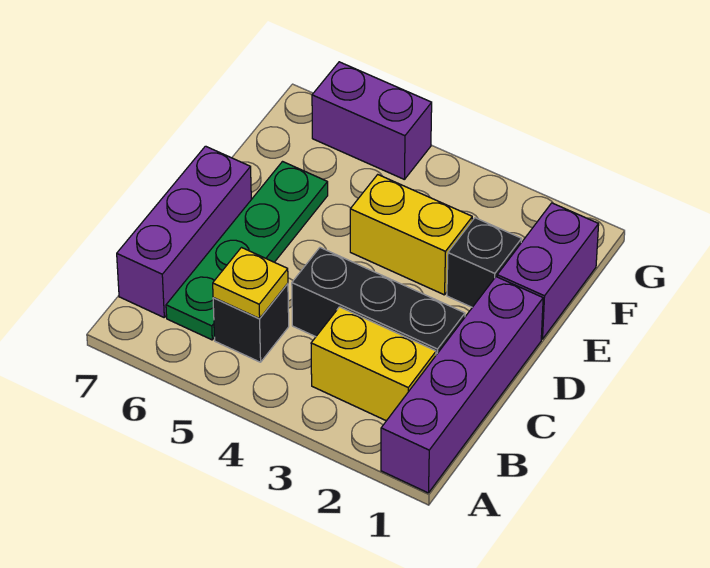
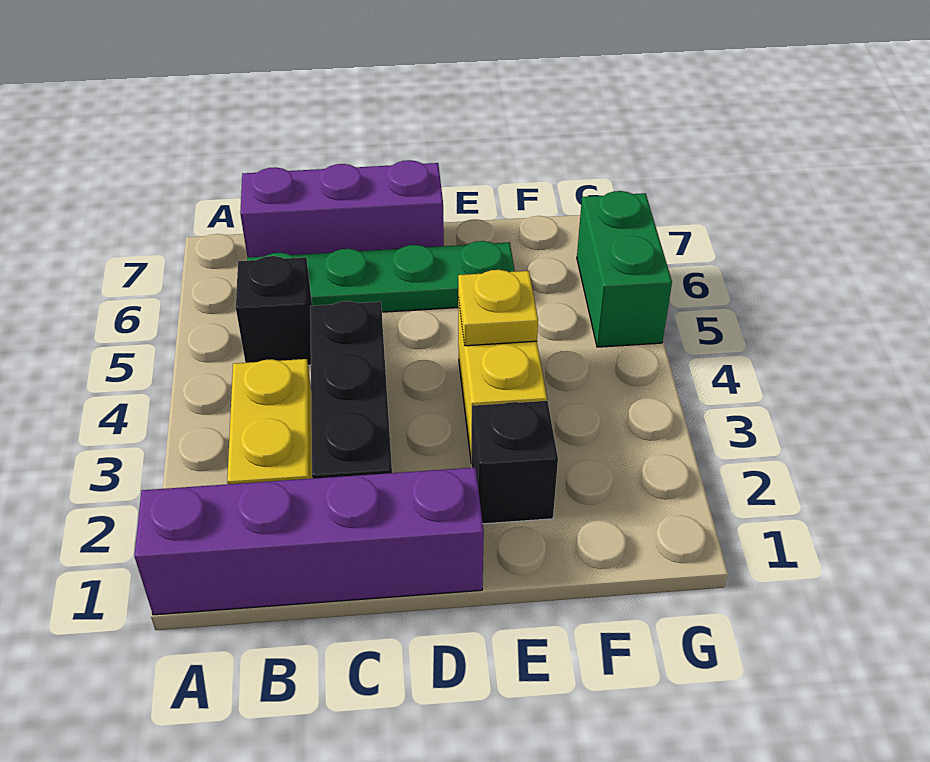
yellow 1x1 plate [213,248,288,319] -> yellow 1x1 plate moved to [458,270,538,346]
purple 1x2 brick [497,203,599,339] -> none
purple 1x2 brick [312,62,432,180] -> green 1x2 brick [577,191,672,347]

